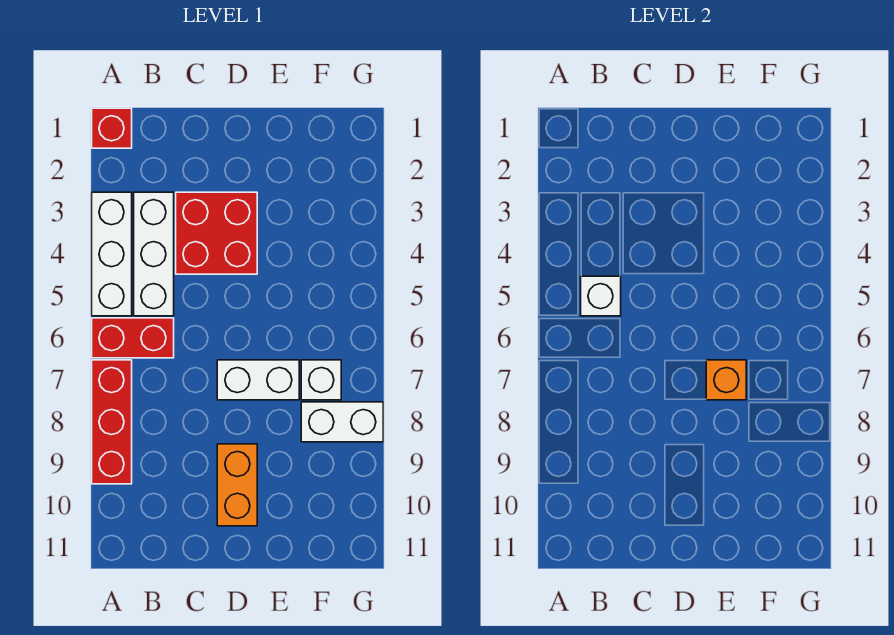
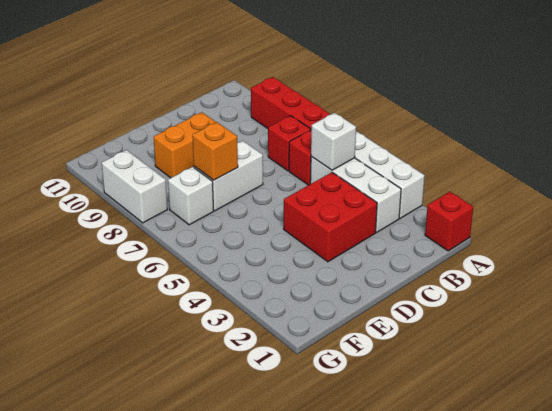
none -> red 1x1 brick [268,116,311,171]
orange 1x2 brick [217,444,257,526] -> orange 1x2 brick turned to [154,112,216,178]
white 1x2 brick [301,402,383,442] -> white 1x2 brick turned to [102,150,167,223]

